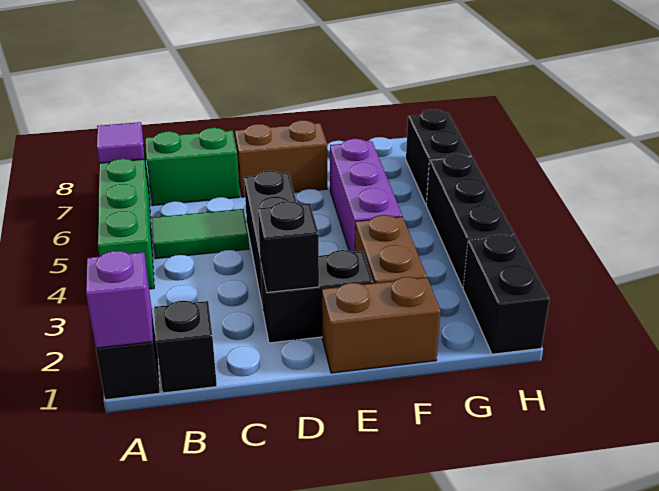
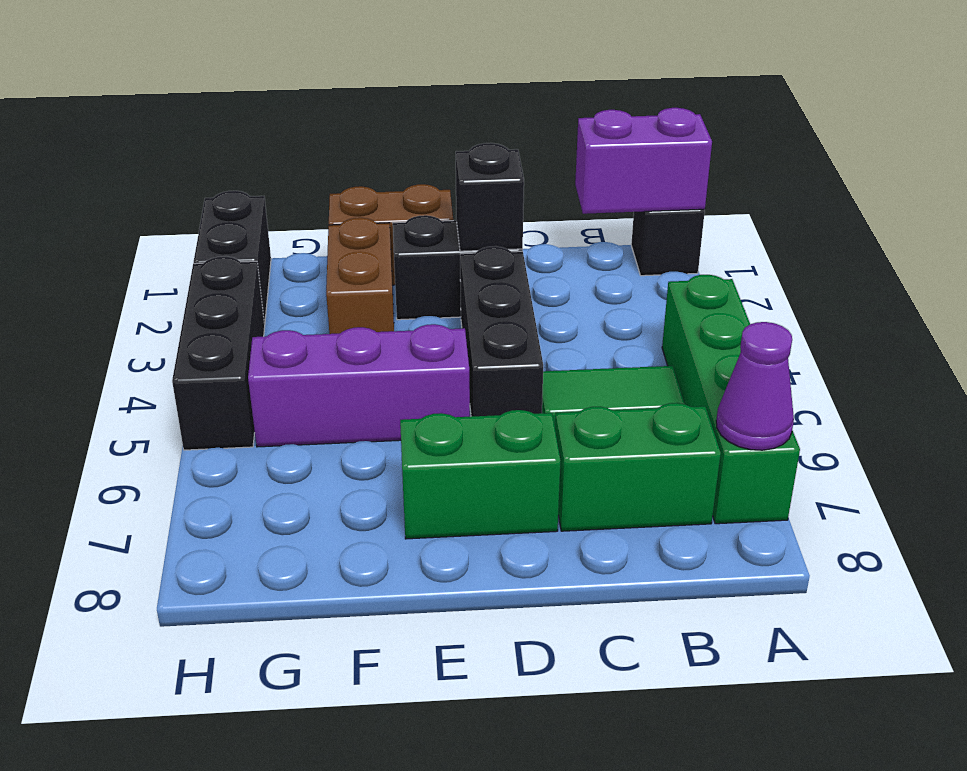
purple 1x1 brick [86,251,153,348] -> purple 1x2 brick [575,108,712,214]
purple 1x1 tile [97,122,144,163] -> purple 1x1 cone [716,322,794,450]
black 1x1 brick [154,301,217,393] -> none
brown 1x2 brick [235,120,327,197] -> green 1x2 brick [400,410,561,539]
purple 1x3 brick [330,139,402,252] -> purple 1x3 brick turned to [248,324,470,447]
black 1x2 brick [406,109,471,204] -> none

